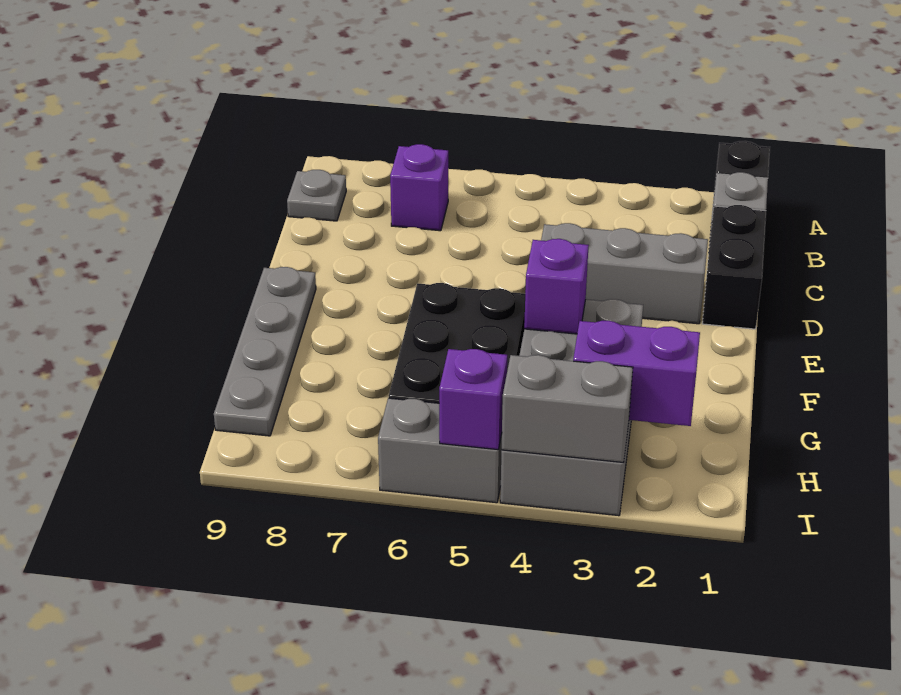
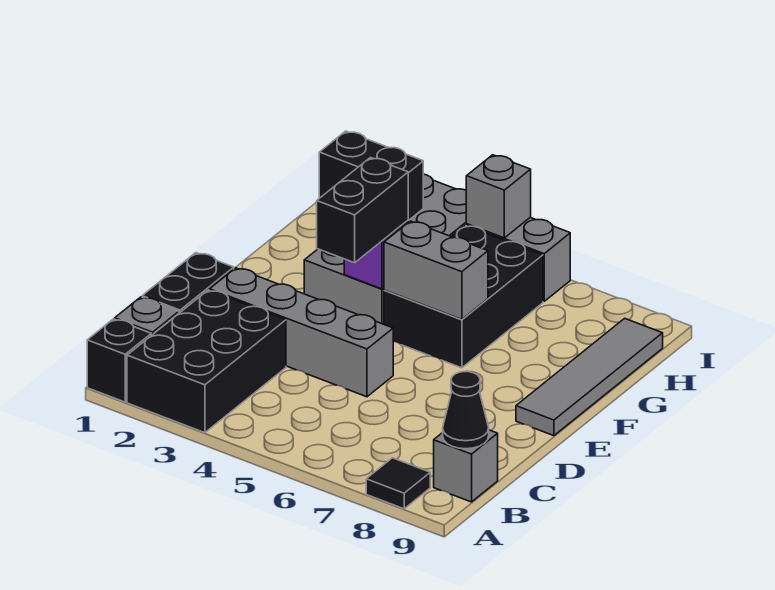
none -> black 2x3 brick [127,290,286,433]
none -> black 1x1 tile [366,458,430,509]
purple 1x1 brick [390,144,448,231] -> none
grey 1x1 plate [287,170,346,221] -> grey 1x1 brick [434,430,498,502]
none -> black 1x1 cone [443,372,489,449]
grey 1x3 brick [541,223,708,324] -> grey 1x4 brick [210,268,393,397]
none -> black 1x2 brick [317,158,408,263]
grey 1x4 plate [214,267,316,436] -> grey 1x4 tile [516,318,663,436]
purple 1x2 brick [573,321,700,426] -> black 1x2 brick [319,131,423,221]
grey 1x2 brick [502,355,633,463] -> grey 1x2 brick moved to [384,221,488,320]
purple 1x1 brick [439,349,507,450] -> grey 1x1 brick [466,155,531,238]

